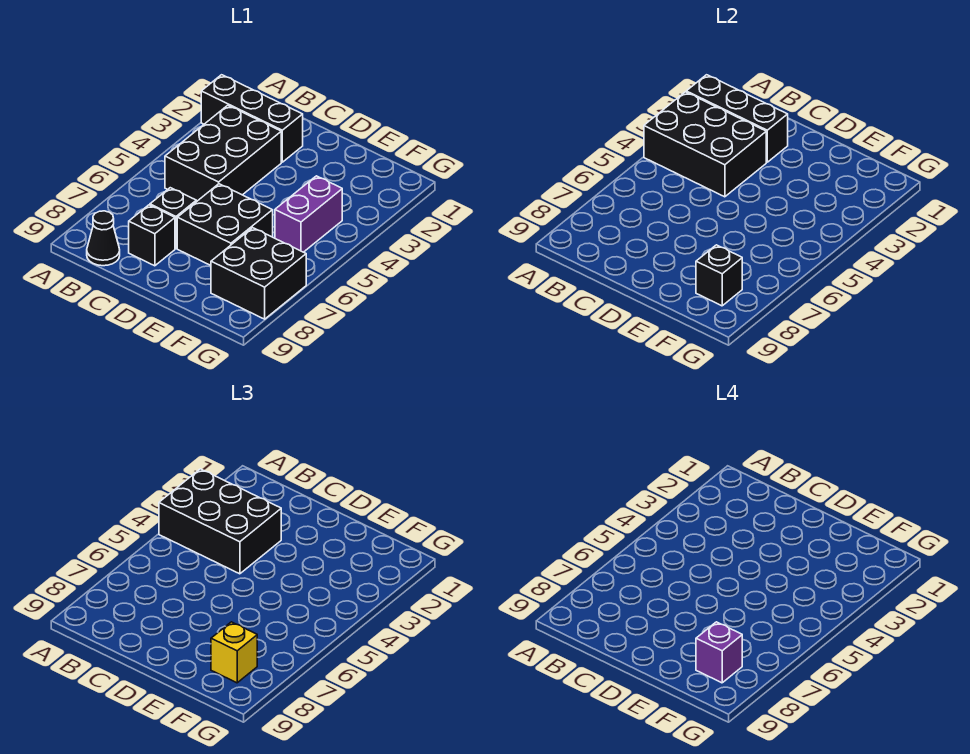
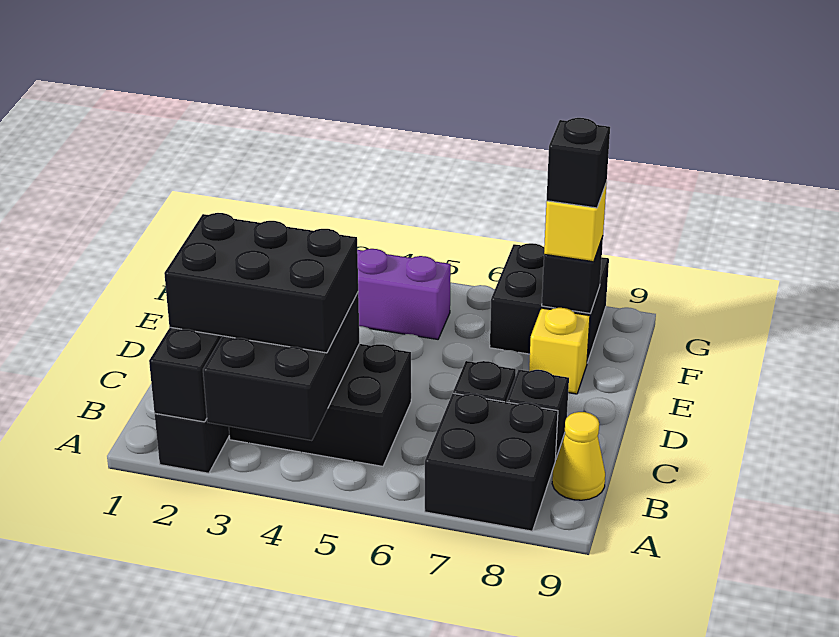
black 2x3 brick [159,469,281,574] -> black 2x3 brick turned to [164,213,358,353]
black 1x1 cone [87,211,120,266] -> yellow 1x1 cone [552,412,605,500]
black 2x2 brick [177,184,273,265] -> black 2x2 brick moved to [425,393,558,531]
none -> yellow 1x1 brick [529,308,590,394]
purple 1x1 brick [696,622,742,683] -> black 1x1 brick [547,118,610,208]

